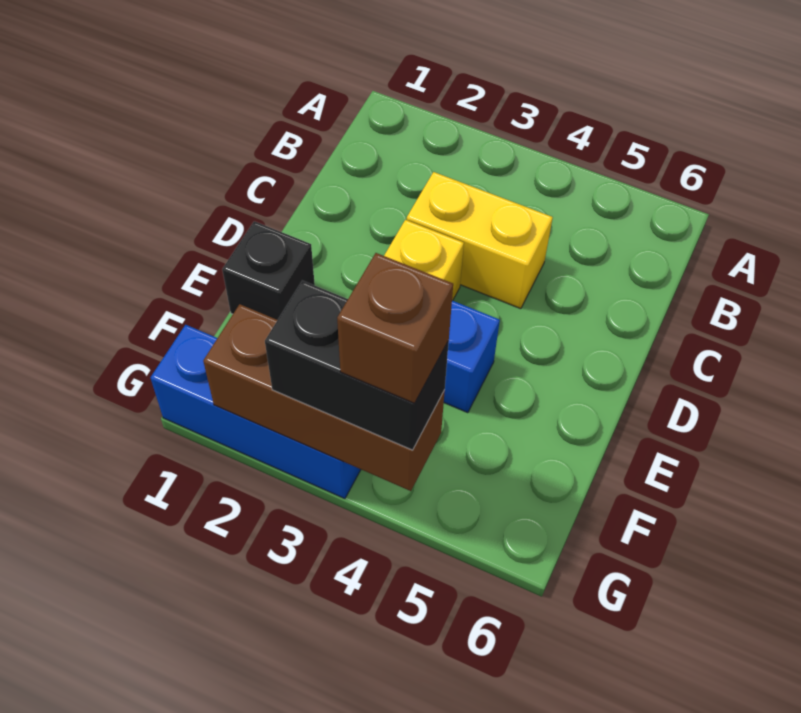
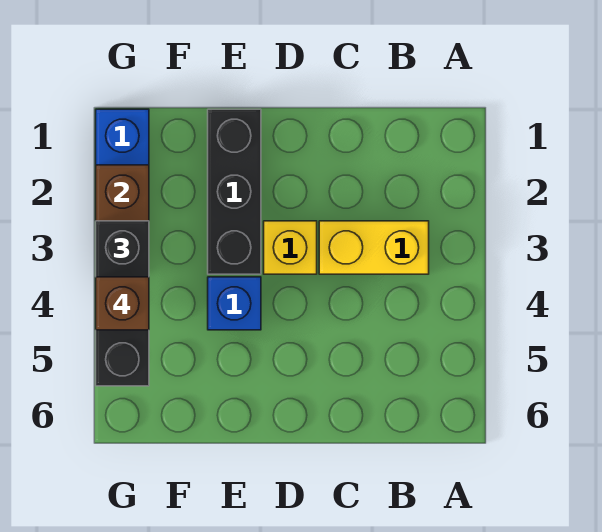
yellow 1x2 brick [407,172,553,309] -> yellow 1x2 brick turned to [319,221,429,274]
black 1x1 brick [222,221,315,320] -> black 1x3 brick [208,109,261,274]
black 1x2 brick [265,281,449,450] -> black 1x3 brick [96,221,149,386]

